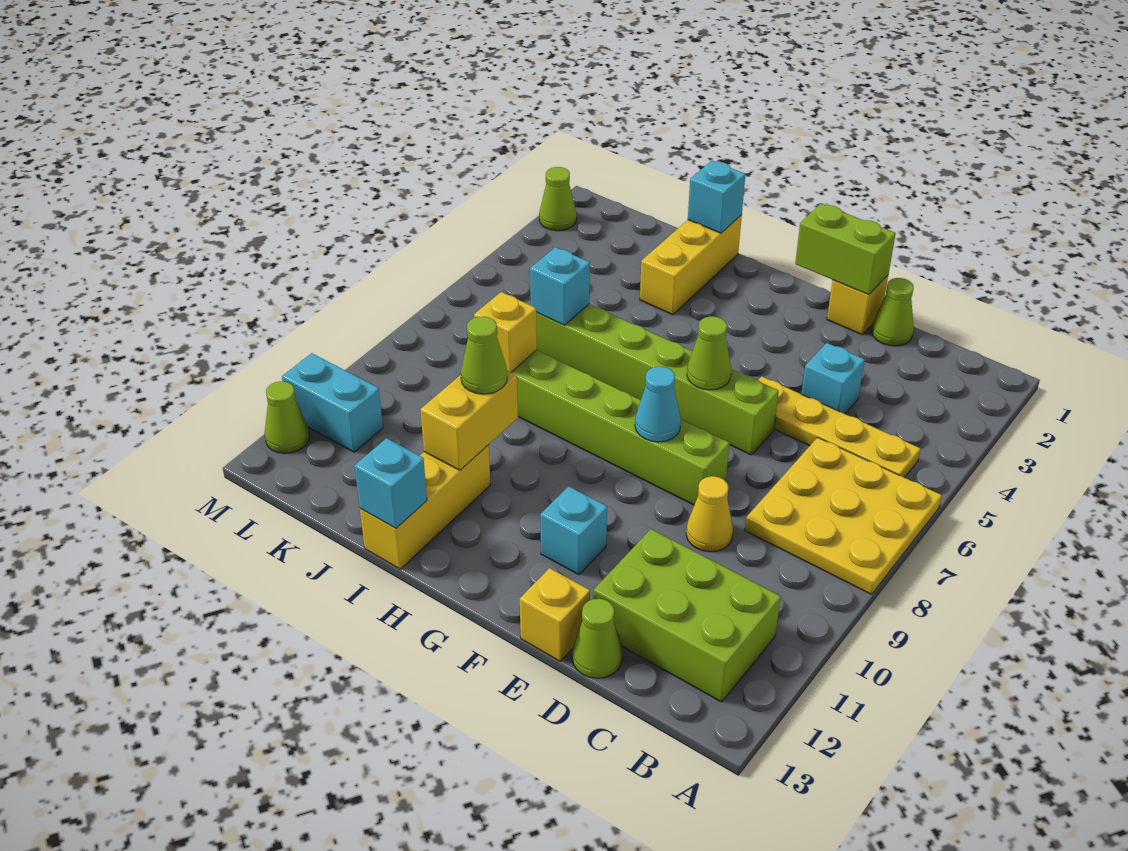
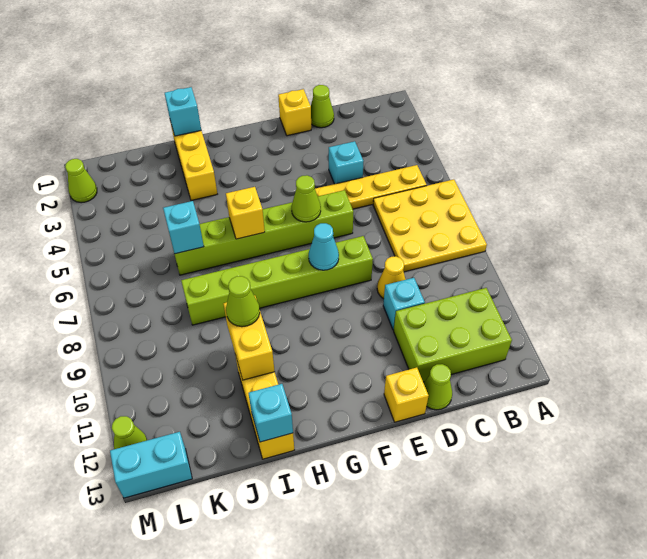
lime 1x2 brick [795,204,896,295] -> none
cyan 1x1 brick [540,486,607,575] -> cyan 1x1 brick moved to [383,278,425,330]
yellow 1x1 brick [474,292,537,373] -> yellow 1x1 brick moved to [226,187,265,239]
cyan 1x2 brick [282,353,383,452] -> cyan 1x2 brick moved to [110,432,192,498]

